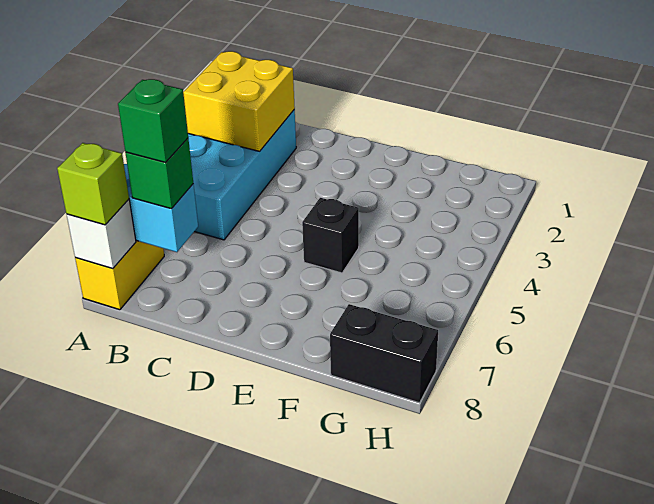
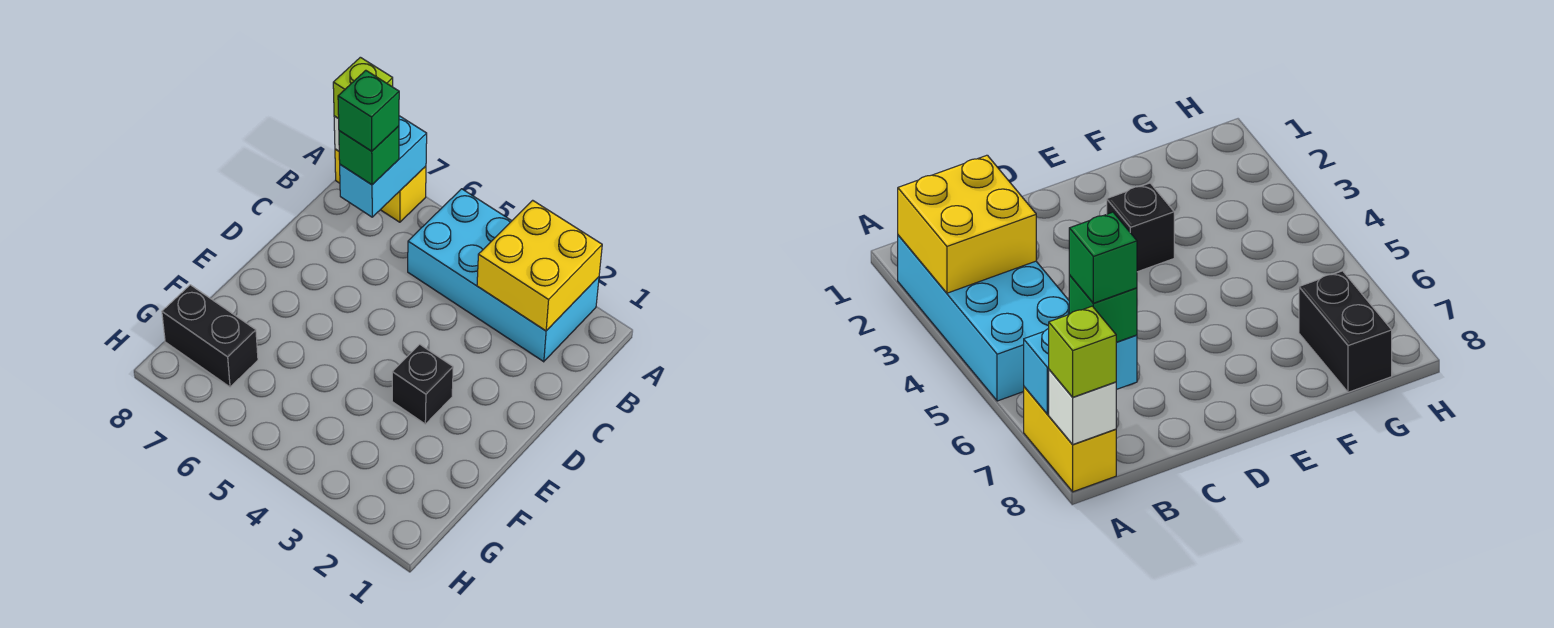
black 1x1 brick [302,198,359,273] -> black 1x1 brick moved to [392,344,453,424]
black 1x2 brick [330,304,438,403] -> black 1x2 brick turned to [162,285,258,387]

